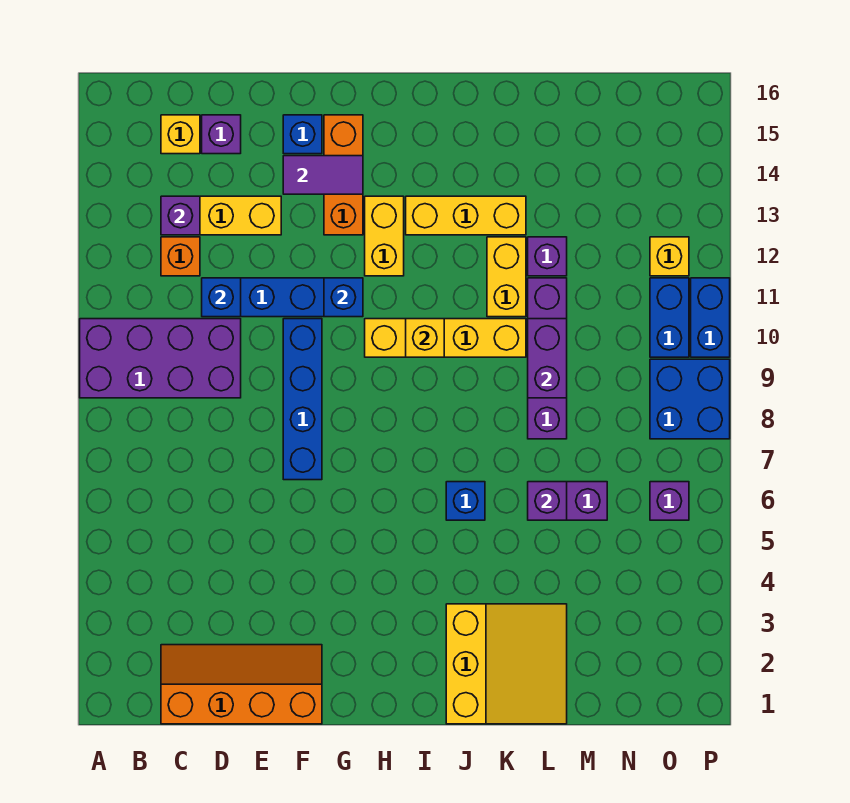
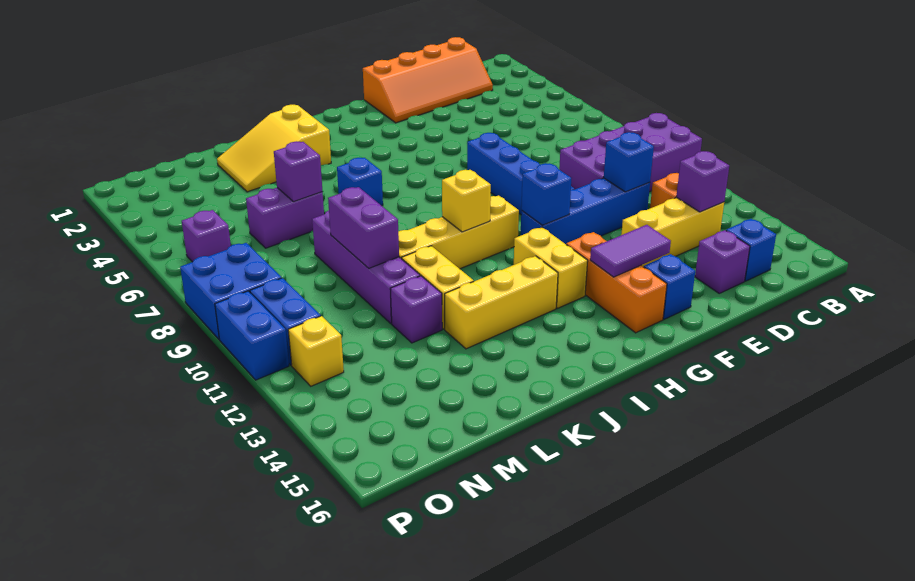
yellow 1x1 brick [161,115,200,154] -> blue 1x1 brick [726,219,776,281]
yellow 3x3 slope [446,604,567,724] -> yellow 2x3 slope [217,105,331,192]

